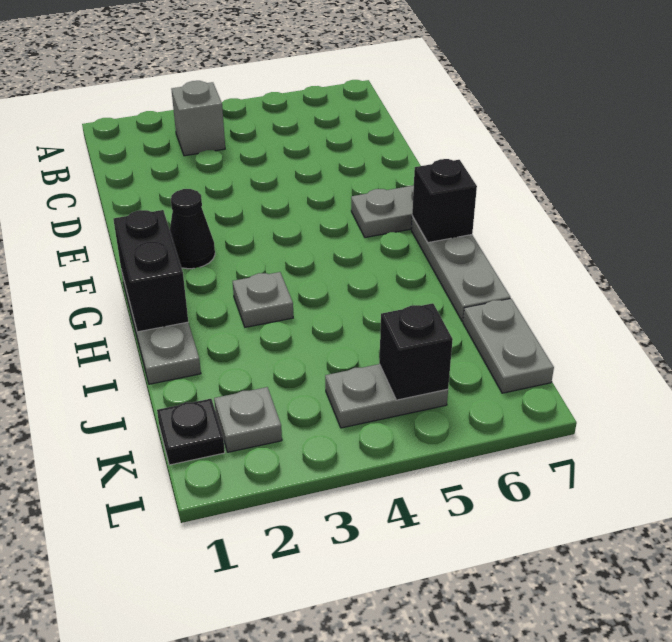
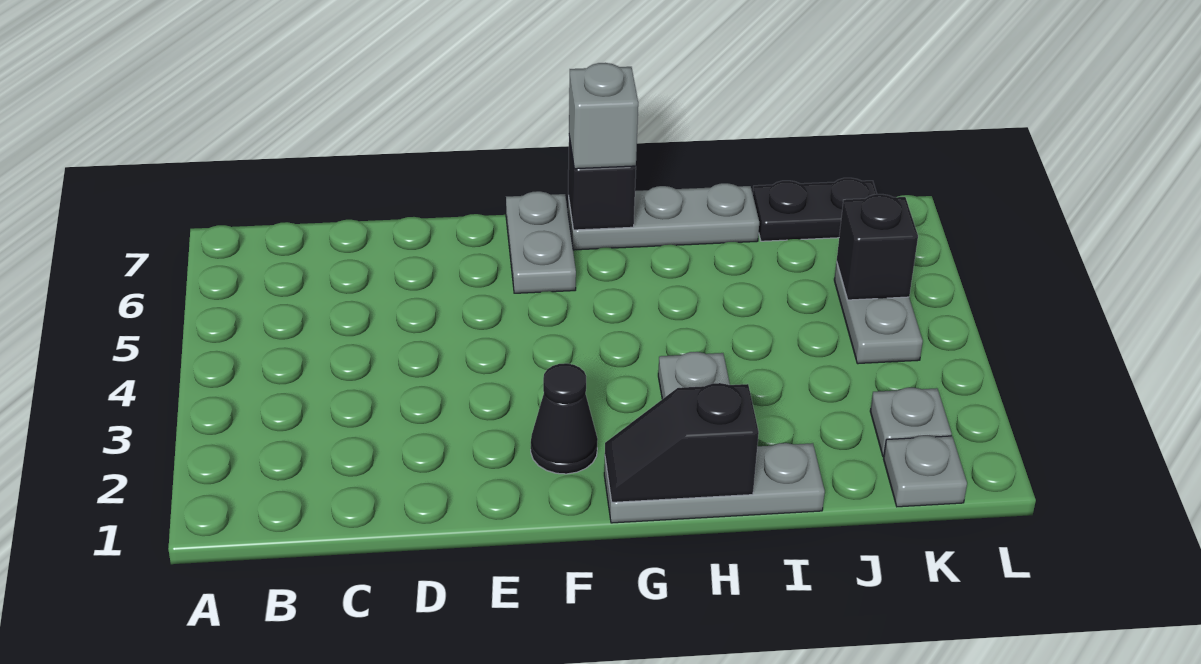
grey 1x1 brick [171,81,225,156] -> grey 1x1 brick moved to [569,63,638,169]
black 1x2 brick [114,210,188,332] -> black 1x2 slope [605,383,759,502]
grey 1x2 plate [463,299,554,393] -> black 1x2 plate [753,178,877,241]
black 1x1 plate [157,399,225,465] -> grey 1x1 plate [884,436,967,507]

